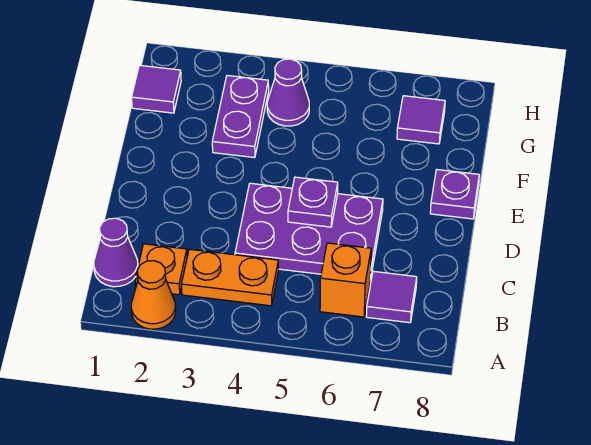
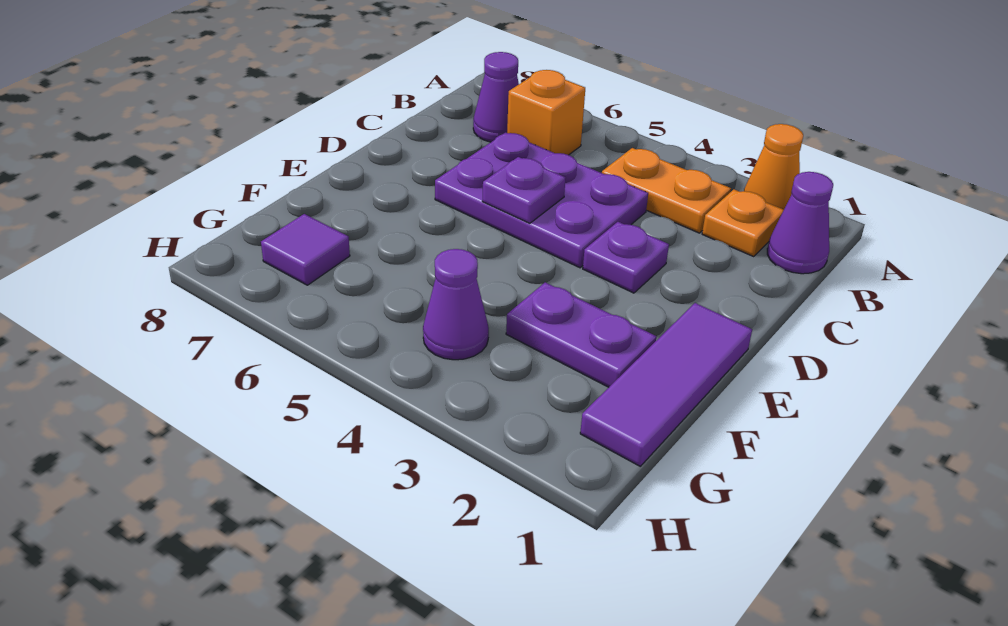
purple 1x1 tile [366,271,417,323] -> purple 1x1 cone [473,52,519,142]
purple 1x1 plate [430,170,479,219] -> purple 1x1 plate moved to [583,222,669,293]
purple 1x2 plate [212,75,269,158] -> purple 1x2 plate turned to [506,282,656,387]
purple 1x1 tile [132,65,181,113] -> purple 1x3 tile [580,303,752,466]

